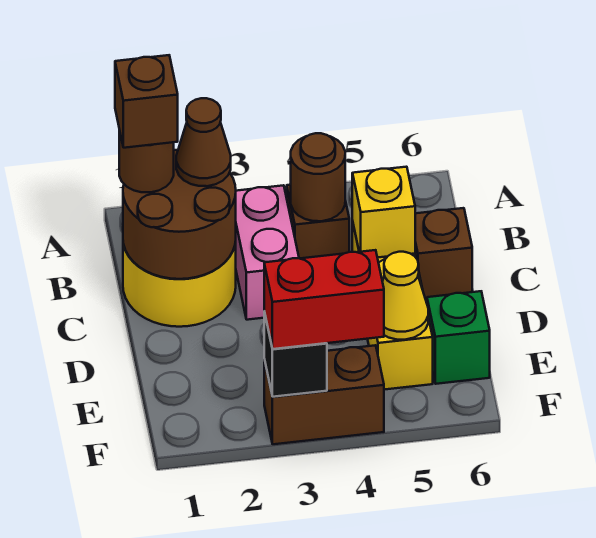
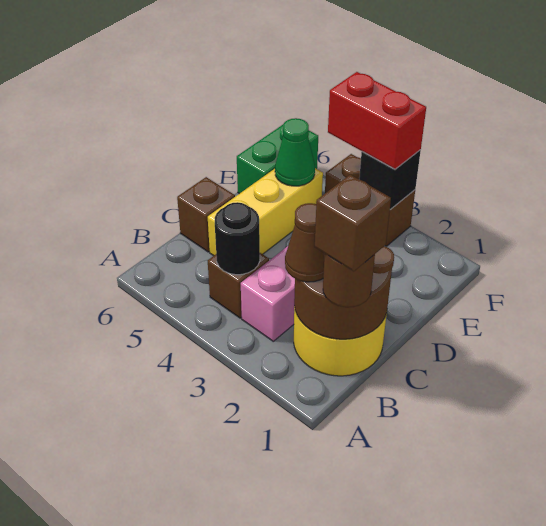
brown 1x1 round brick [291,133,345,221] -> black 1x1 round brick [215,202,260,275]
yellow 1x1 brick [352,167,415,258] -> none
yellow 1x1 cone [382,252,428,340] -> green 1x1 cone [275,118,315,186]
green 1x1 brick [427,291,490,384] -> green 1x2 brick [237,125,318,194]

